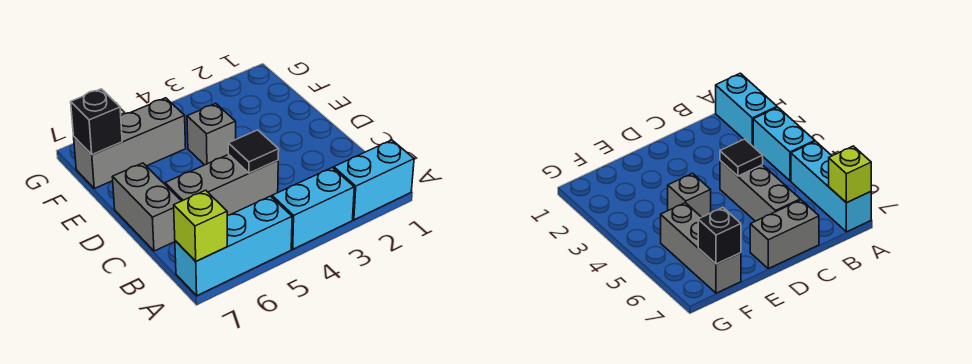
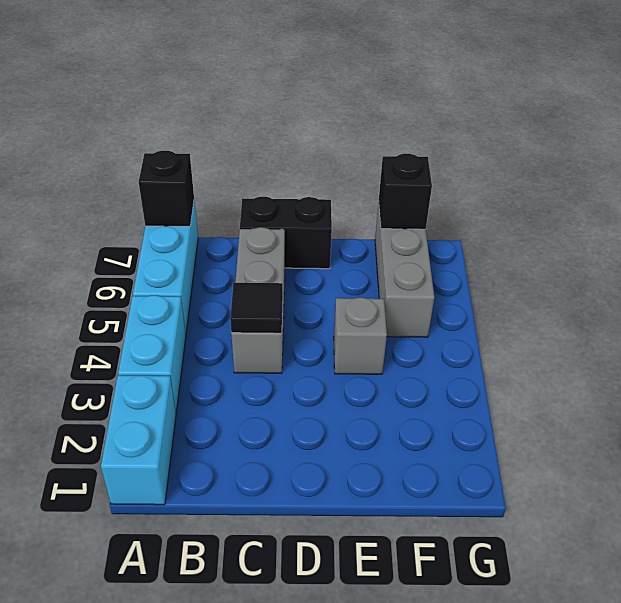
lime 1x1 brick [174,190,227,261] -> black 1x1 brick [139,151,194,226]
grey 1x2 brick [112,163,181,251] -> black 1x2 brick [240,197,332,269]

